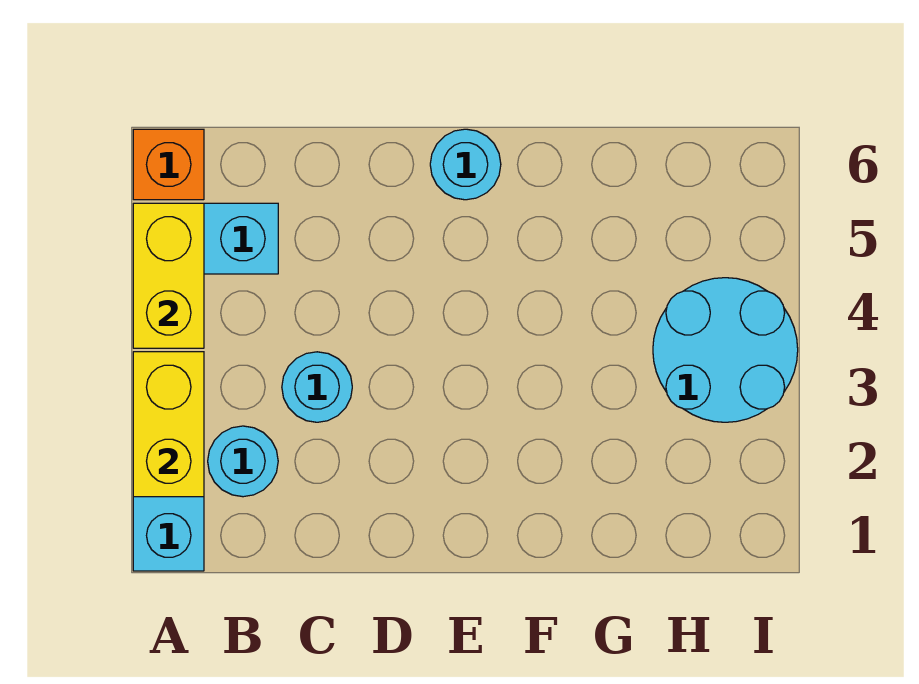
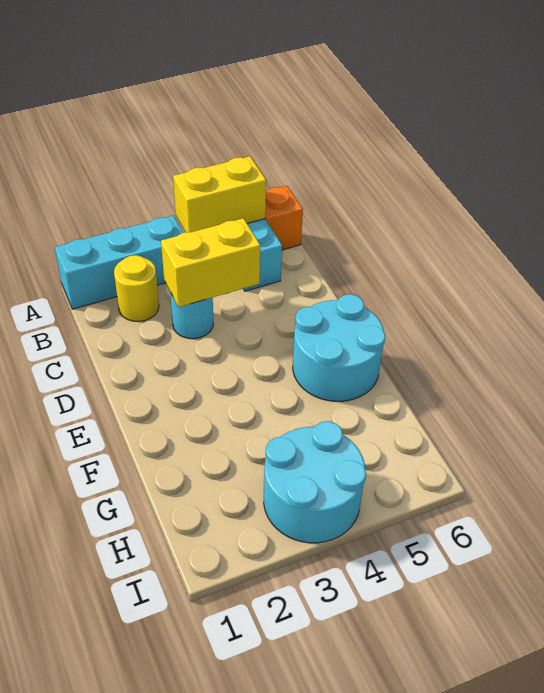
yellow 1x2 brick [133,352,204,497] -> yellow 1x2 brick moved to [161,218,260,307]
cyan 1x1 round brick [208,426,278,497] -> yellow 1x1 round brick [114,255,159,322]
cyan 1x1 round brick [430,129,501,200] -> cyan 2x2 round brick [293,294,385,401]

